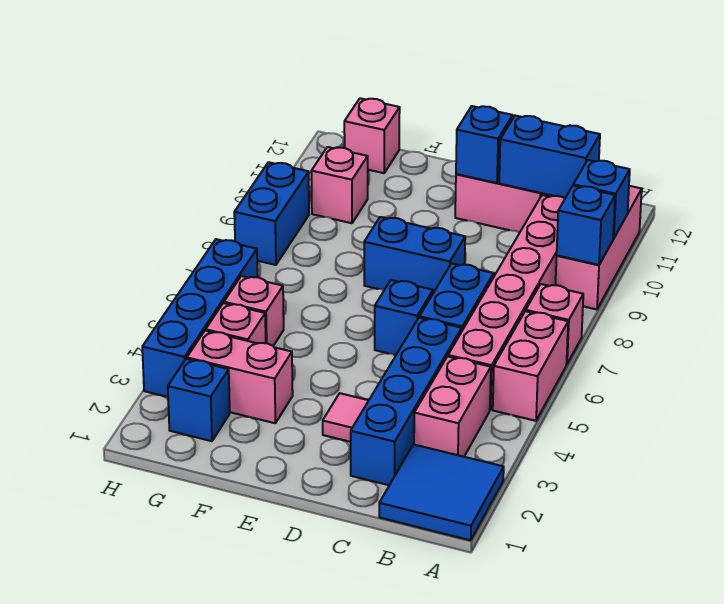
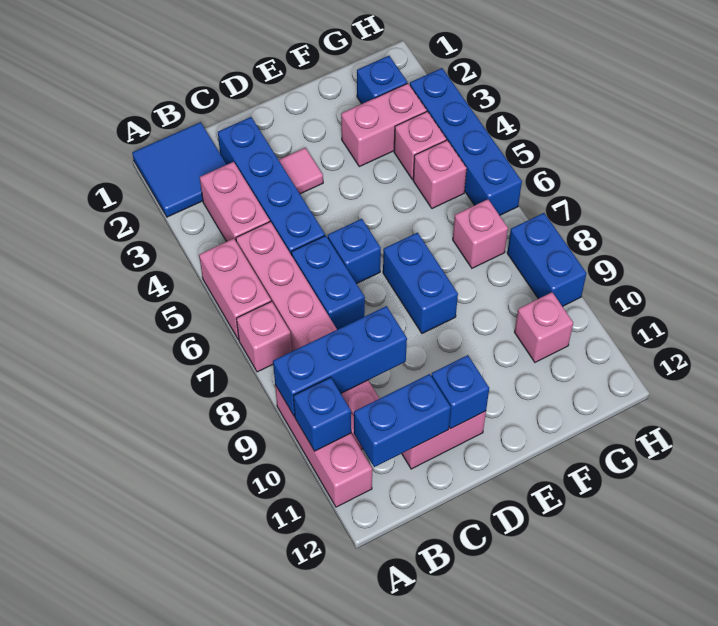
blue 1x1 brick [557,186,615,265] -> blue 1x3 brick [273,306,407,416]
blue 1x2 brick [364,217,465,293] -> blue 1x2 brick turned to [383,233,458,334]
pink 1x1 brick [344,98,400,173] -> pink 1x1 brick moved to [453,199,508,268]

